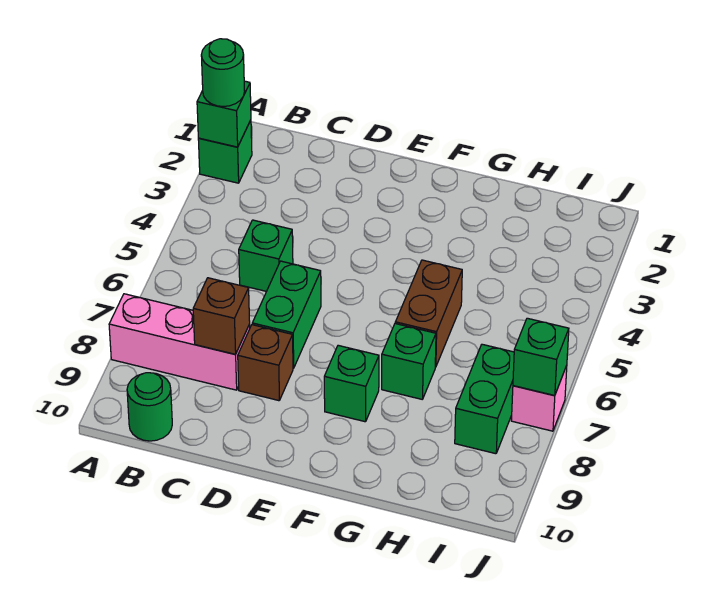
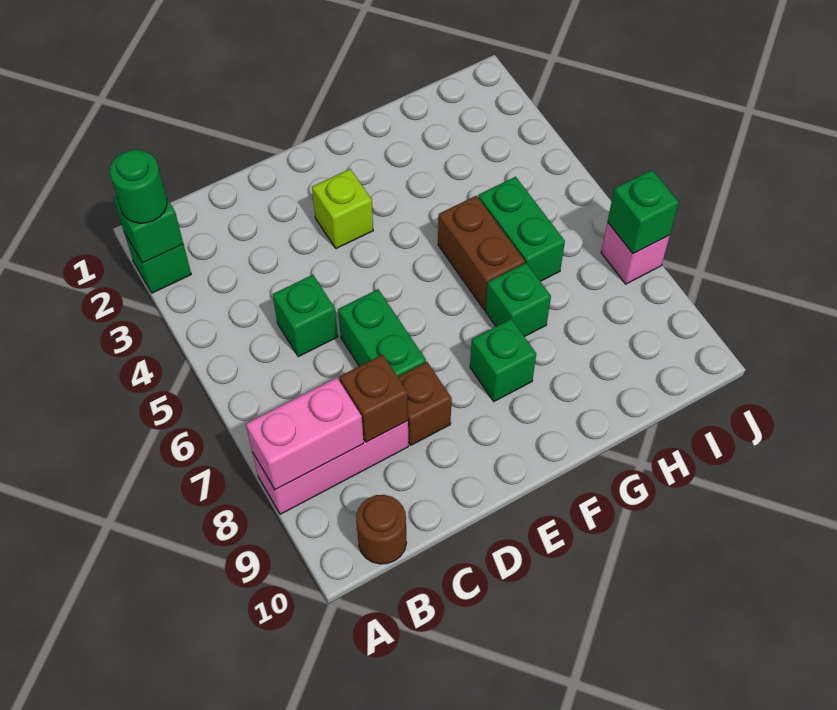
none -> pink 1x2 brick [246,378,364,490]
green 1x1 round brick [127,373,172,441] -> brown 1x1 round brick [356,495,407,564]
none -> lime 1x1 brick [312,169,373,249]
green 1x2 brick [455,344,514,454] -> green 1x2 brick moved to [478,177,565,281]

